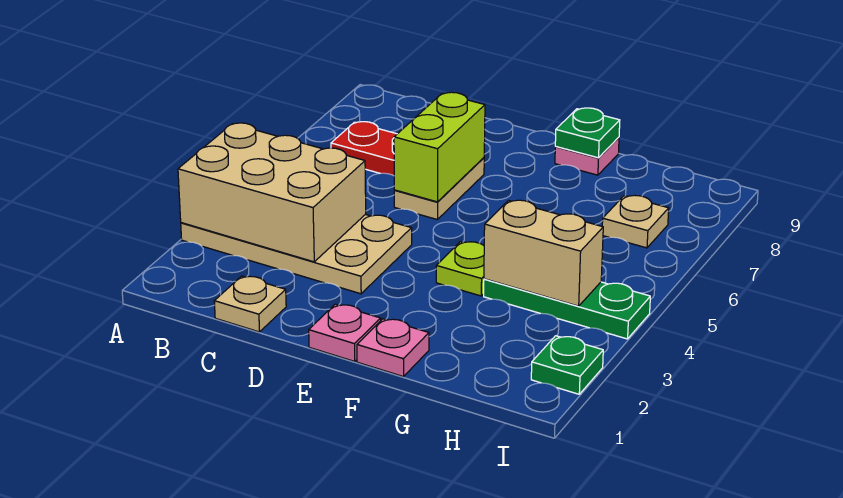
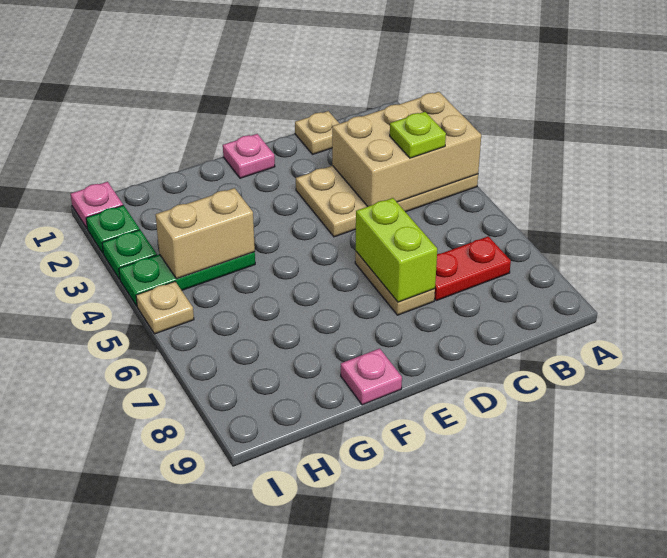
pink 1x1 plate [357,319,429,377] -> pink 1x1 plate moved to [71,182,123,228]
lime 1x1 plate [436,242,484,296] -> lime 1x1 plate moved to [390,112,446,158]
green 1x1 plate [555,108,620,158] -> green 1x1 plate moved to [102,230,157,279]
tan 1x1 plate [602,195,669,248] -> tan 1x1 plate moved to [136,282,194,334]

